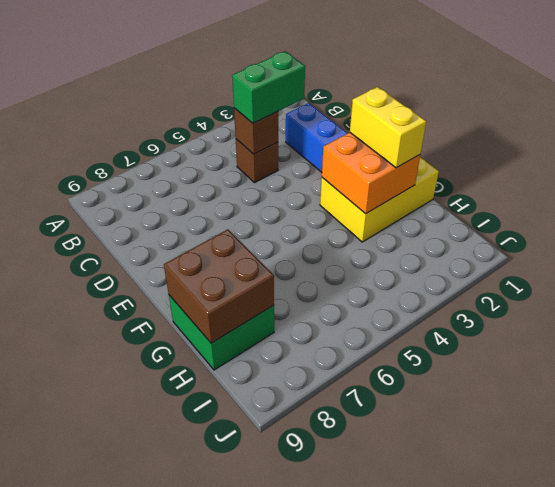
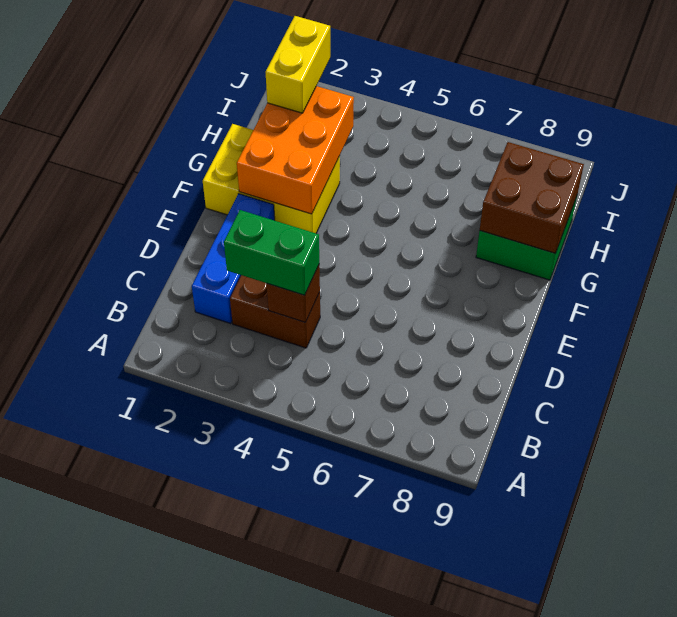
brown 1x1 brick [236,139,278,183] -> brown 1x2 brick [230,275,320,348]
orange 2x2 brick [322,133,420,214] -> orange 2x3 brick [237,86,354,214]
yellow 1x2 brick [350,87,426,168] -> yellow 1x2 brick moved to [266,16,330,113]

